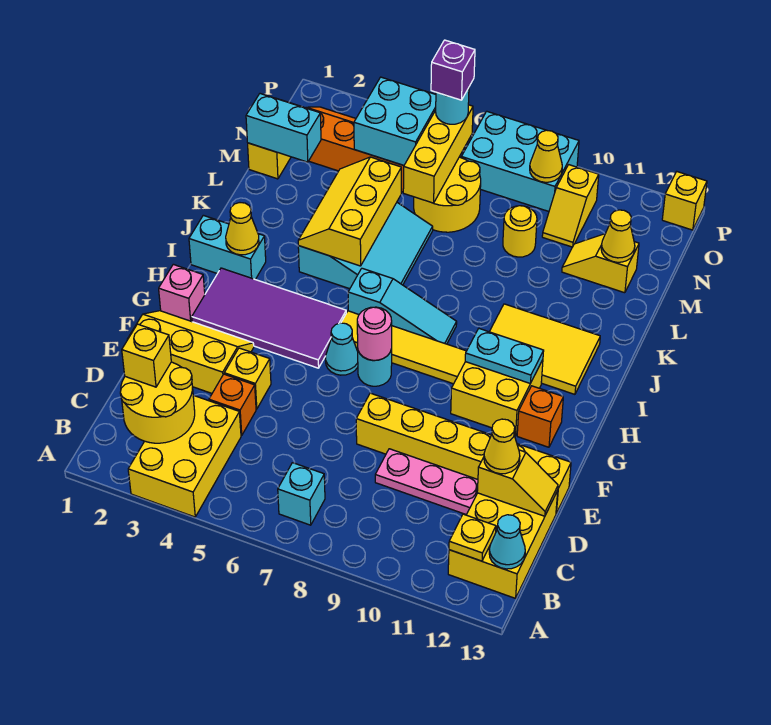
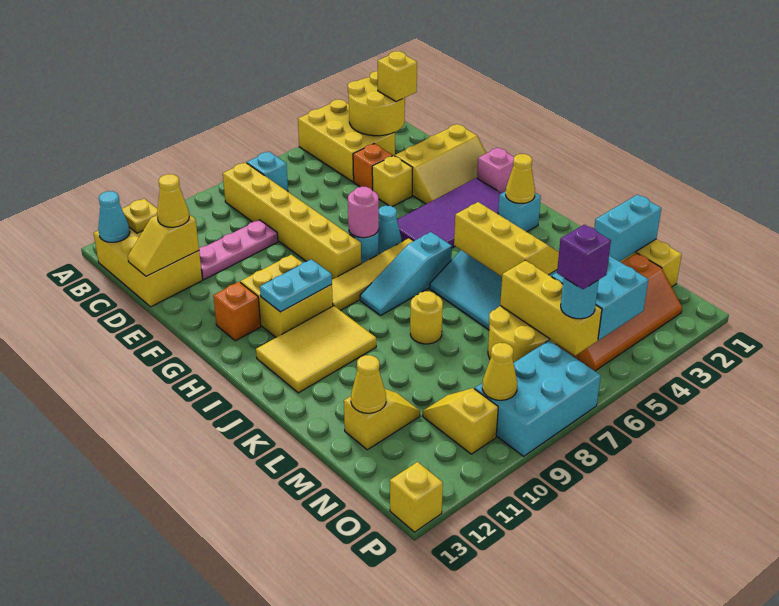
yellow 1x6 brick [356,393,571,513] -> yellow 1x6 brick turned to [223,163,361,279]
cyan 1x2 brick [189,215,266,279] -> cyan 1x1 brick [498,191,541,232]
yellow 1x1 round brick [503,206,537,257] -> yellow 1x1 round brick moved to [410,291,443,344]

